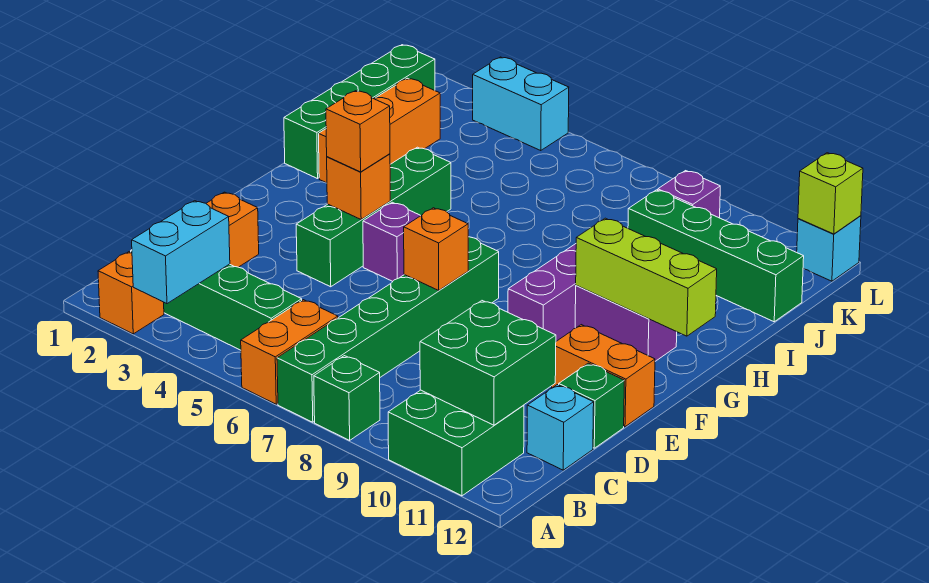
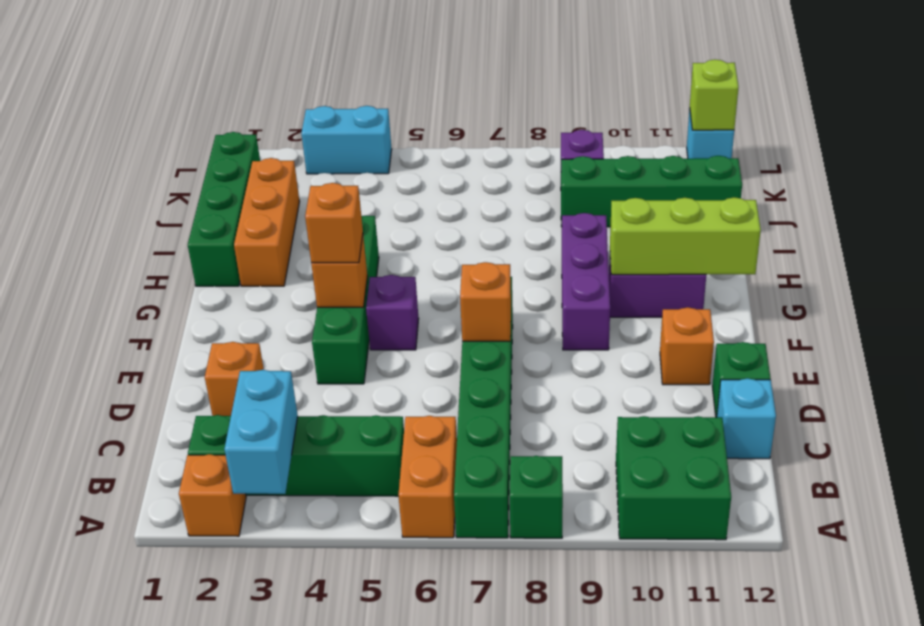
green 2x2 brick [420,301,556,425] -> none
orange 1x2 brick [552,325,655,427] -> orange 1x1 brick [660,307,714,385]

